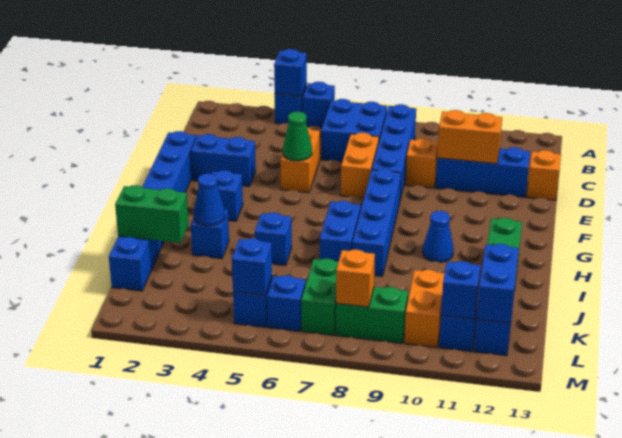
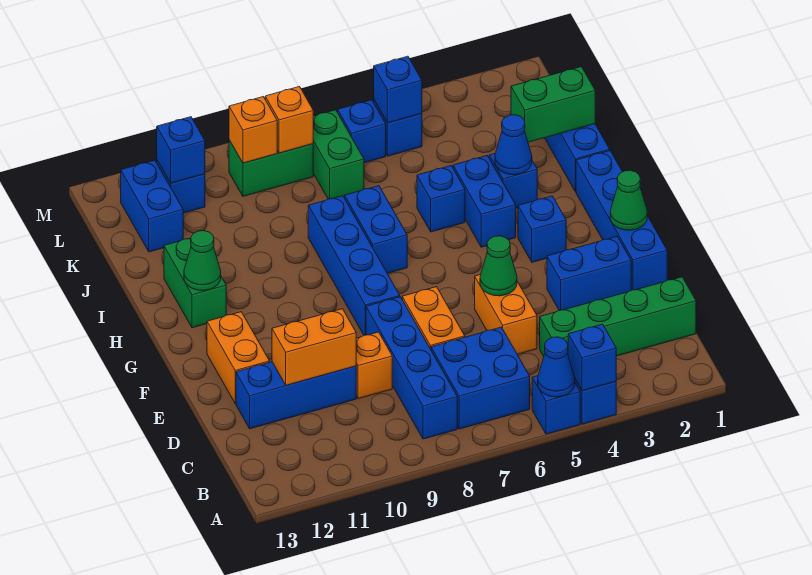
none -> green 1x4 brick [540,277,696,357]
orange 1x1 brick [527,150,561,200] -> orange 1x1 brick moved to [229,97,277,163]
none -> green 1x1 cone [610,170,647,230]
blue 1x1 cone [423,211,454,262] -> blue 1x1 cone moved to [538,337,575,397]
none -> green 1x1 cone [184,231,221,291]
orange 1x2 brick [404,270,445,347] -> orange 1x2 brick moved to [207,312,270,403]
blue 1x2 brick [477,244,519,323] -> blue 1x2 brick moved to [453,156,516,247]

